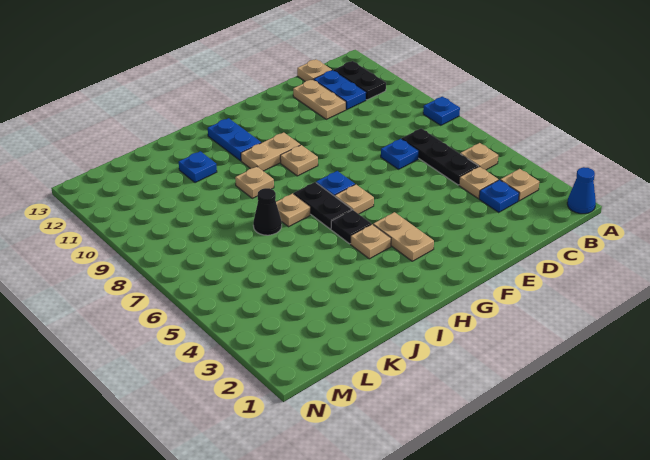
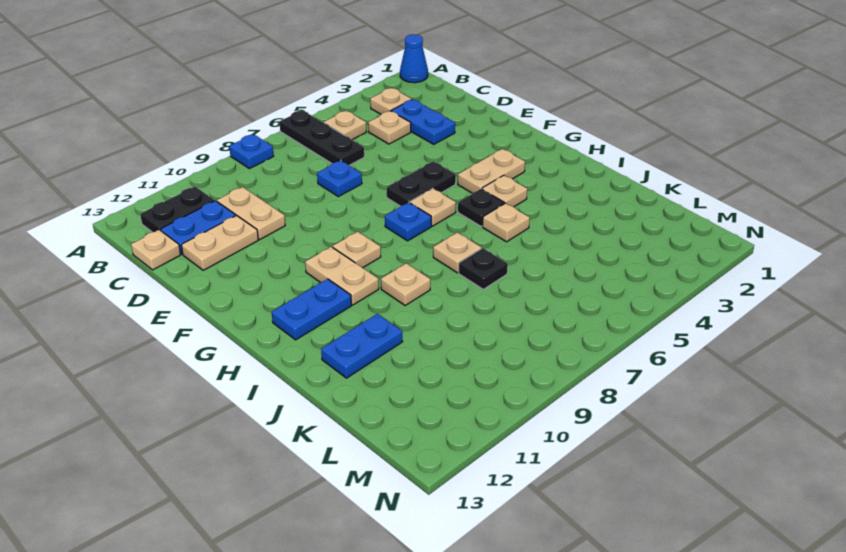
blue 1x1 plate [479,180,519,212] -> blue 1x2 plate [391,99,455,144]
black 1x3 plate [402,128,478,185] -> black 1x3 plate turned to [279,110,364,165]
none -> tan 1x2 plate [217,187,285,239]
black 1x2 plate [294,182,352,229] -> black 1x2 plate moved to [387,161,456,206]
none -> tan 1x1 plate [483,203,530,242]
black 1x1 cone [253,188,282,235] -> black 1x1 plate [459,248,508,289]
blue 1x1 plate [179,151,217,183] -> blue 1x2 plate [321,314,403,378]

